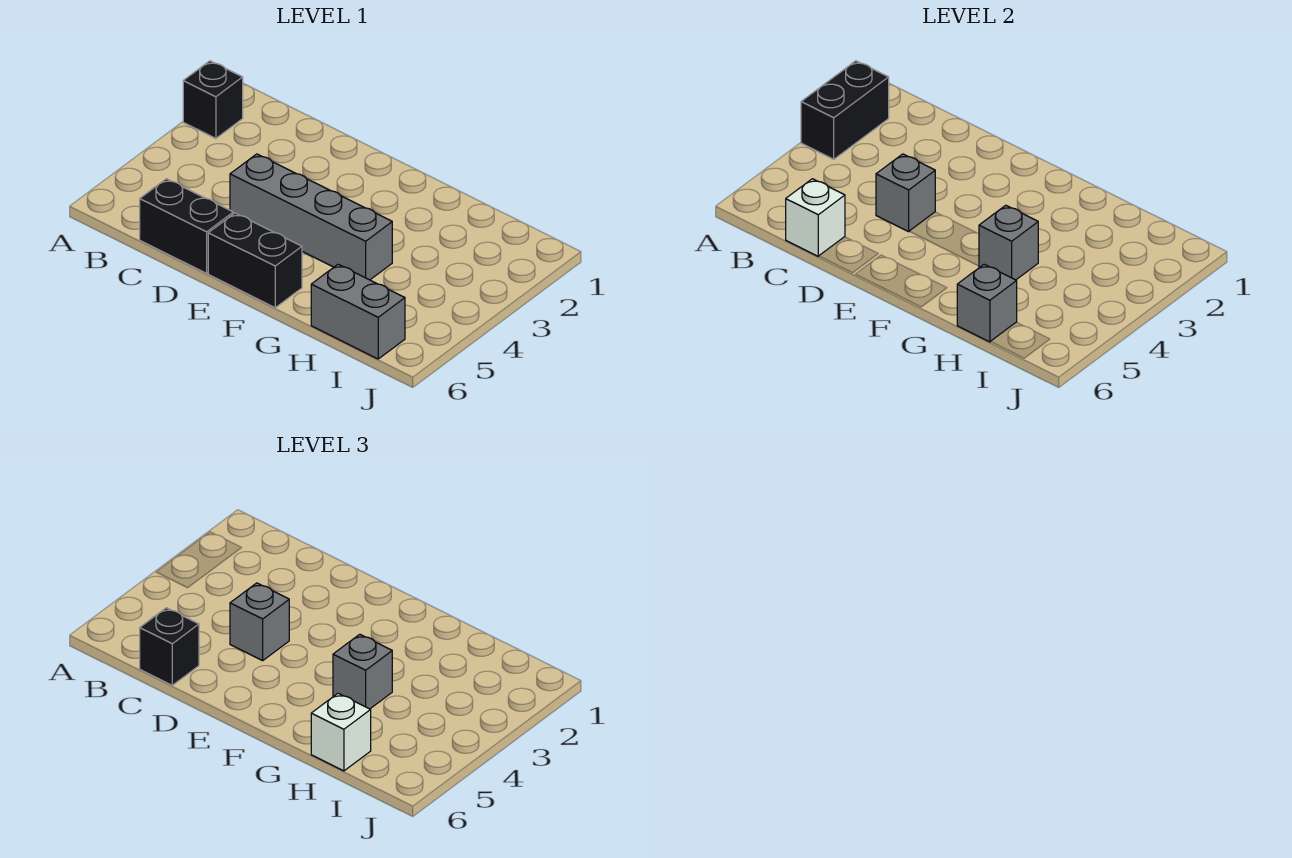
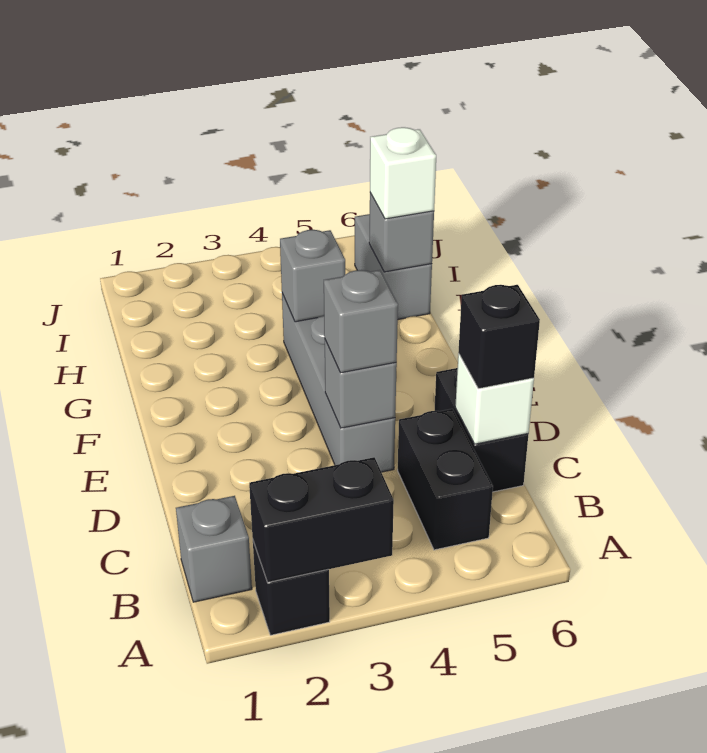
black 1x2 brick [208,213,302,308] -> black 1x2 brick moved to [398,409,493,550]
grey 1x1 brick [333,634,392,709] -> grey 1x1 brick moved to [176,496,252,602]

